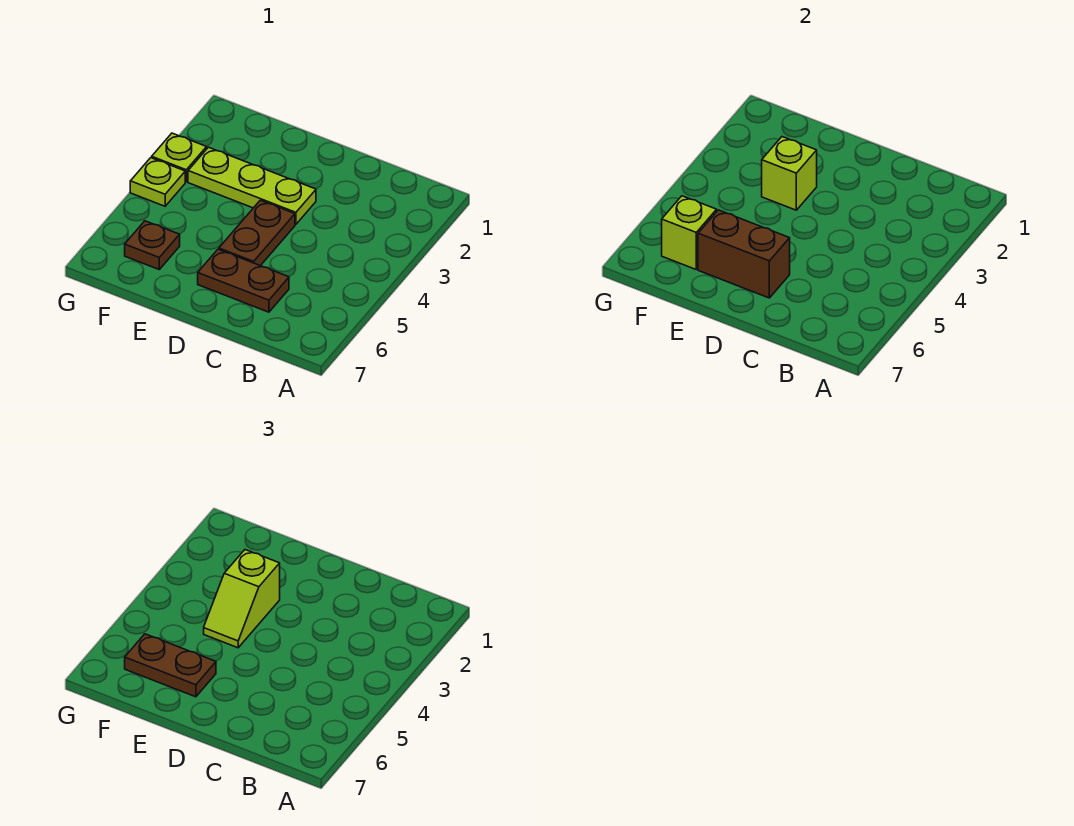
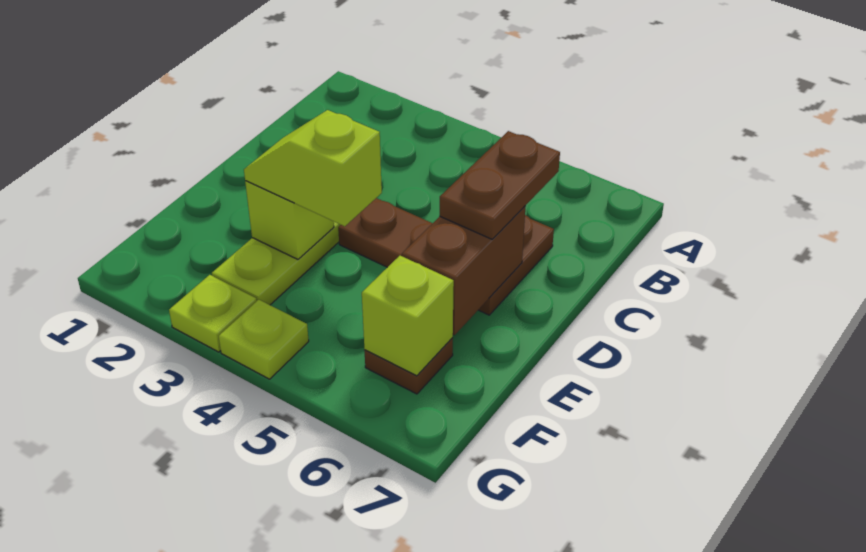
lime 1x2 slope [204,550,280,648] -> lime 1x2 slope turned to [244,110,382,226]
brown 1x2 plate [125,634,216,697] -> brown 1x2 plate moved to [440,131,560,239]

